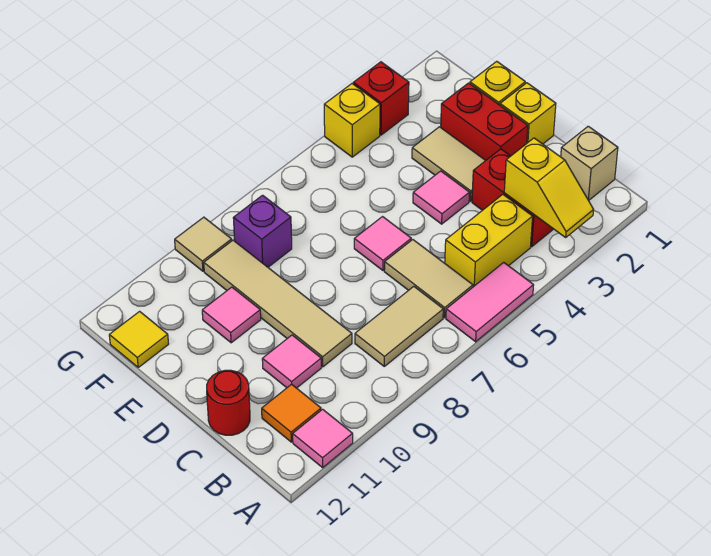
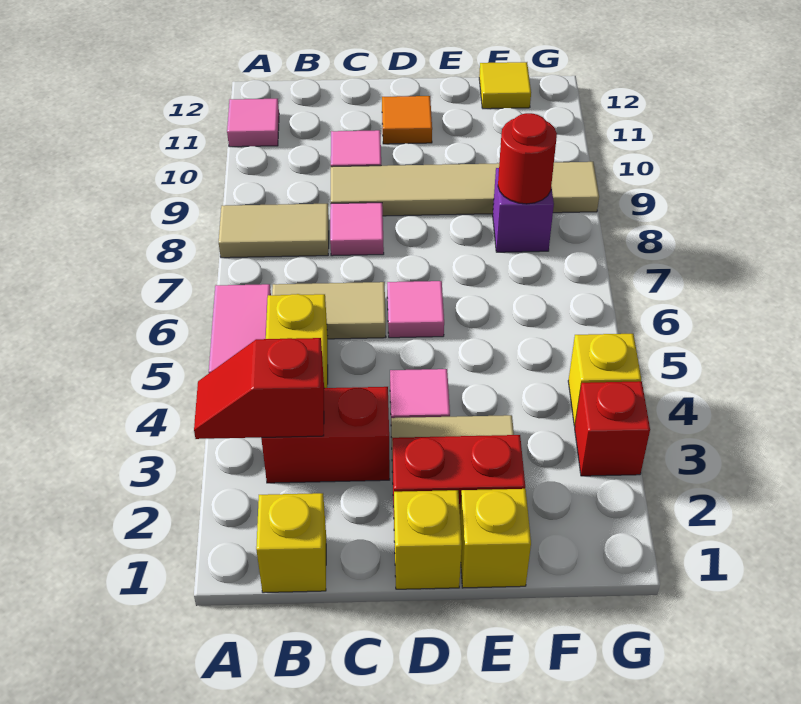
yellow 1x2 slope [504,138,594,237] -> red 1x2 slope [194,338,324,439]
tan 1x1 brick [561,126,618,201] -> yellow 1x1 brick [256,493,326,593]
tan 1x2 tile [355,286,443,366] -> tan 1x2 tile turned to [219,204,329,258]
orange 1x1 tile [262,384,321,442] -> orange 1x1 tile moved to [382,96,432,144]
red 1x1 round brick [207,370,250,435] -> red 1x1 round brick moved to [498,113,557,204]
pink 1x1 tile [202,287,261,343] -> pink 1x1 tile moved to [330,203,384,256]

